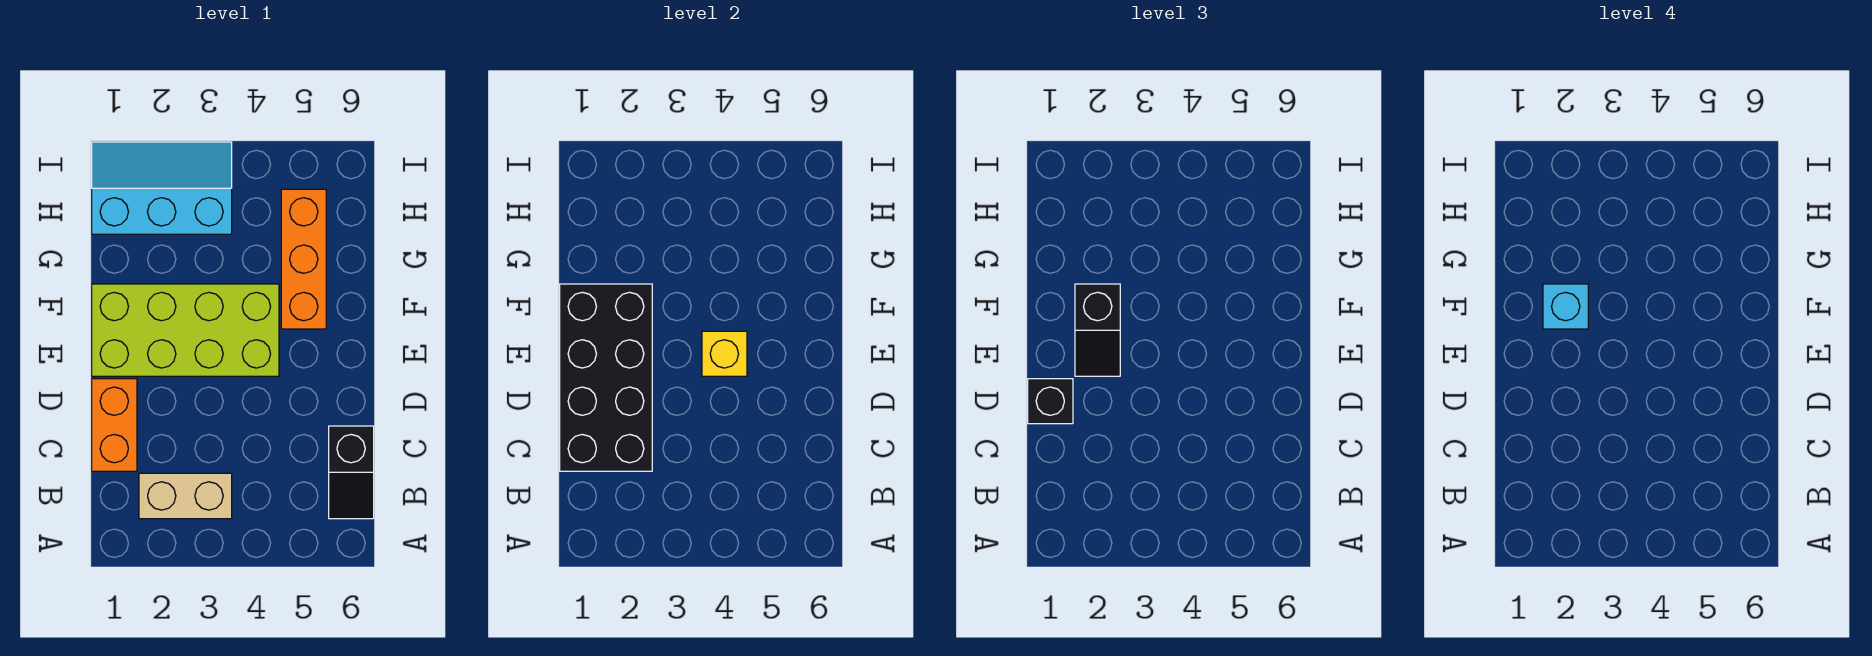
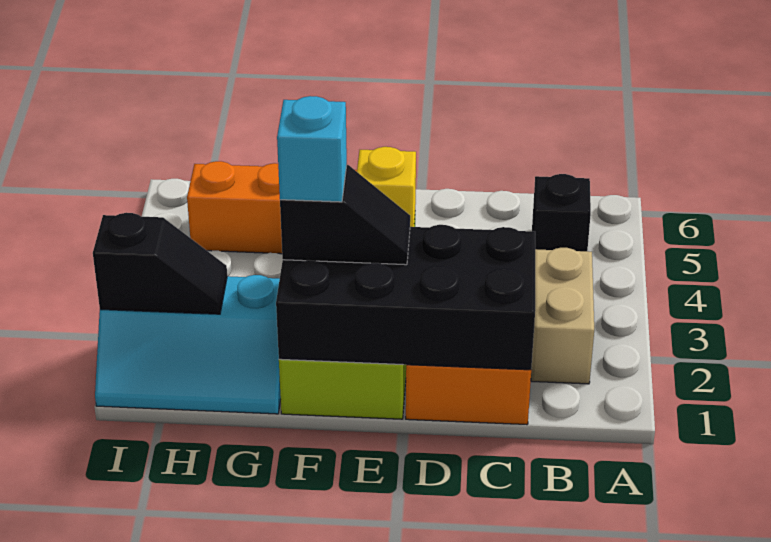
black 1x2 slope [329,426,374,519] -> black 1x2 slope moved to [93,213,227,314]
black 1x1 brick [1028,379,1073,424] -> black 1x1 brick moved to [532,174,591,251]
cyan 2x3 slope [92,142,232,234] -> cyan 2x3 slope turned to [95,275,281,414]

